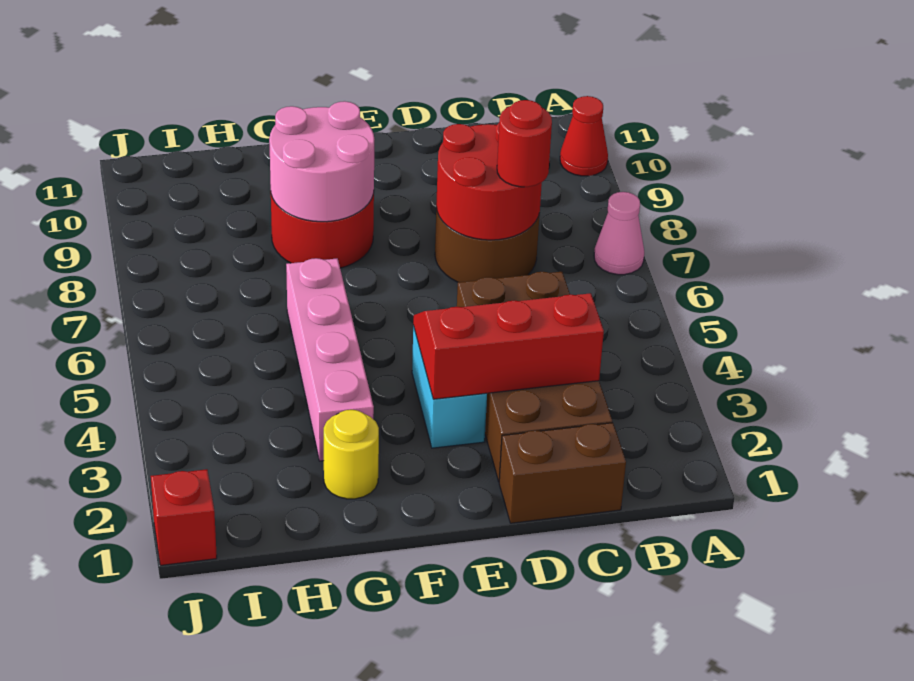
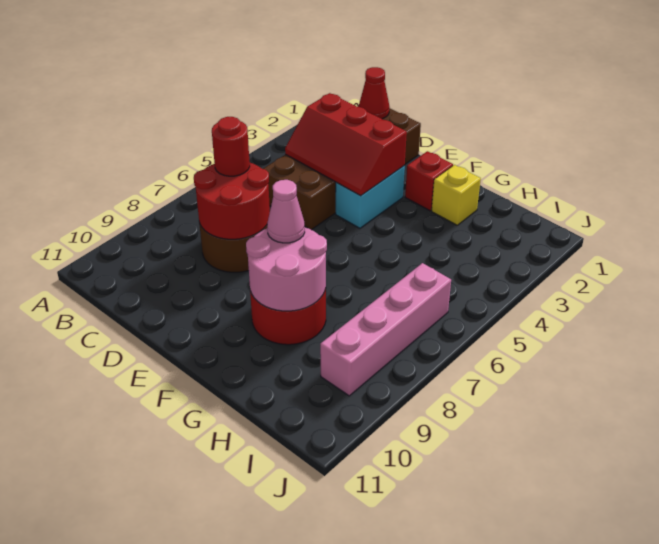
pink 1x1 cone [594,192,644,275] -> pink 1x1 cone moved to [267,180,305,243]
red 1x1 cone [560,96,608,176] -> red 1x1 cone moved to [359,67,390,119]
yellow 1x1 round brick [324,410,379,499] -> yellow 1x1 brick [432,165,481,225]
pink 1x4 brick [286,258,374,461] -> pink 1x4 brick moved to [320,263,451,396]
red 1x1 brick [151,469,217,566] -> red 1x1 brick moved to [405,151,453,211]

